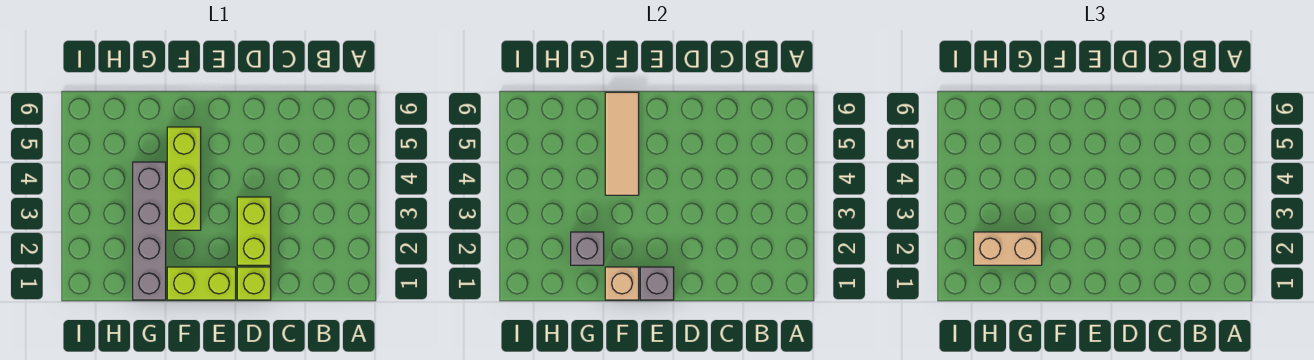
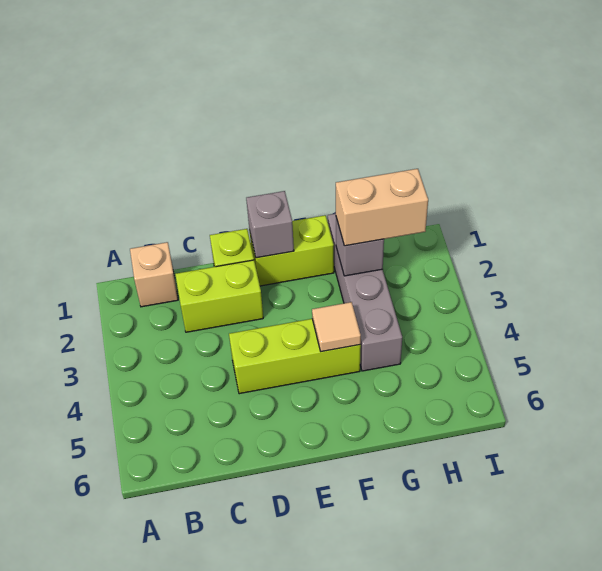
lime 1x2 brick [237,197,271,265] -> lime 1x2 brick turned to [175,260,263,332]
tan 1x1 brick [605,267,639,300] -> tan 1x1 brick moved to [130,242,178,307]
lime 1x3 brick [167,127,201,230] -> lime 1x3 brick turned to [229,319,361,394]
tan 1x3 tile [605,92,639,195] -> tan 1x1 tile [312,302,361,352]

